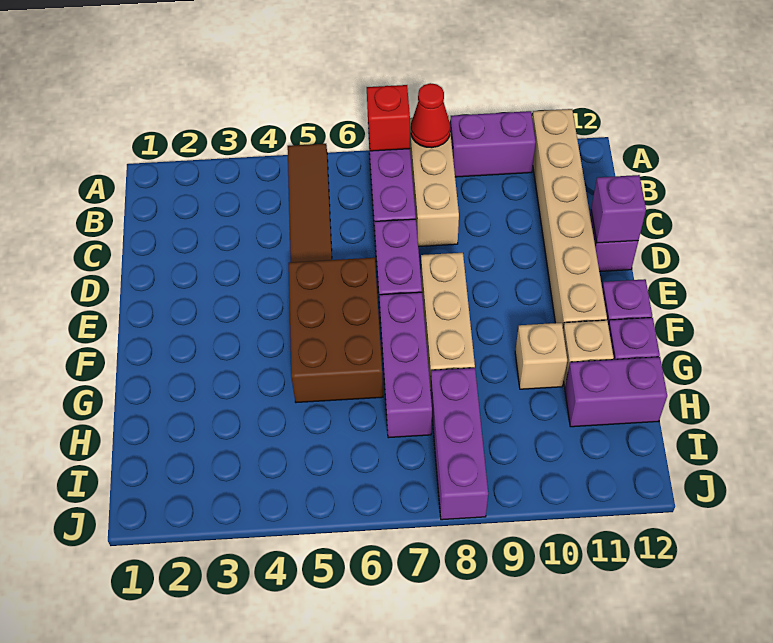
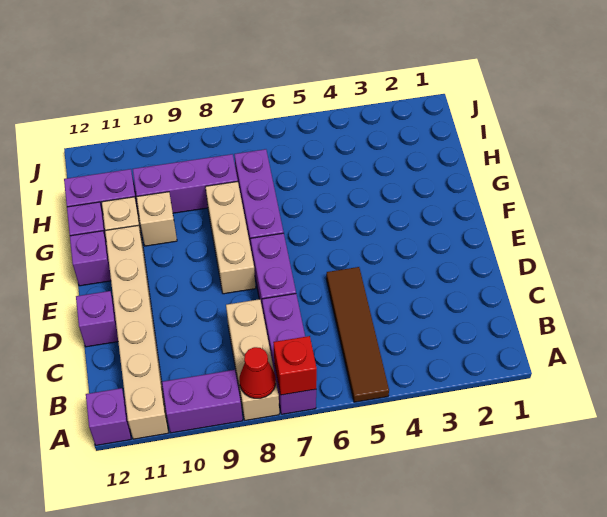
purple 1x1 brick [591,175,646,243] -> purple 1x1 brick moved to [86,388,131,445]
brown 2x3 brick [289,258,383,403] -> none
purple 1x3 brick [430,368,488,520] -> purple 1x3 brick turned to [133,154,238,213]

